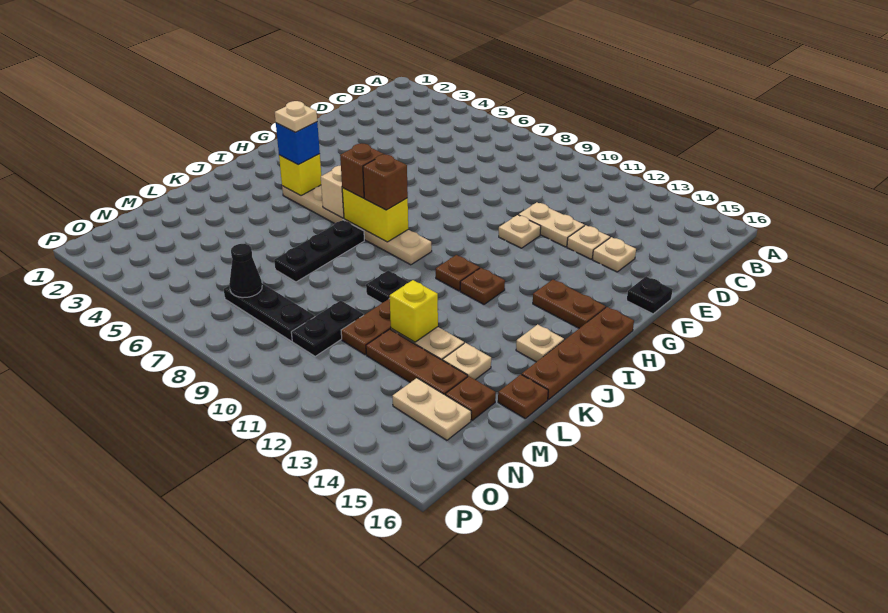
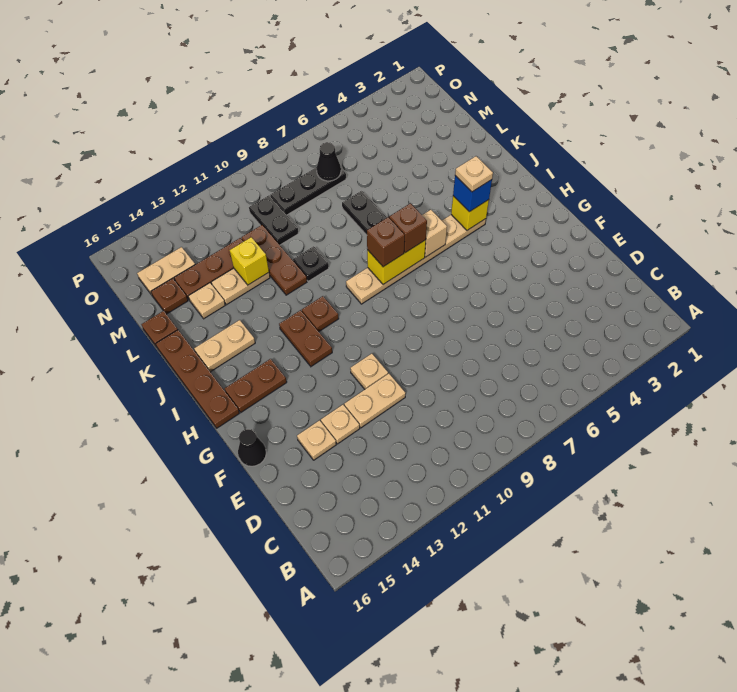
black 1x1 plate [627,277,673,314] -> black 1x1 cone [238,429,266,466]
brown 1x1 plate [460,268,505,304] -> brown 1x2 plate [279,310,332,366]
tan 1x1 plate [516,324,564,362] -> tan 1x2 plate [194,320,255,372]

